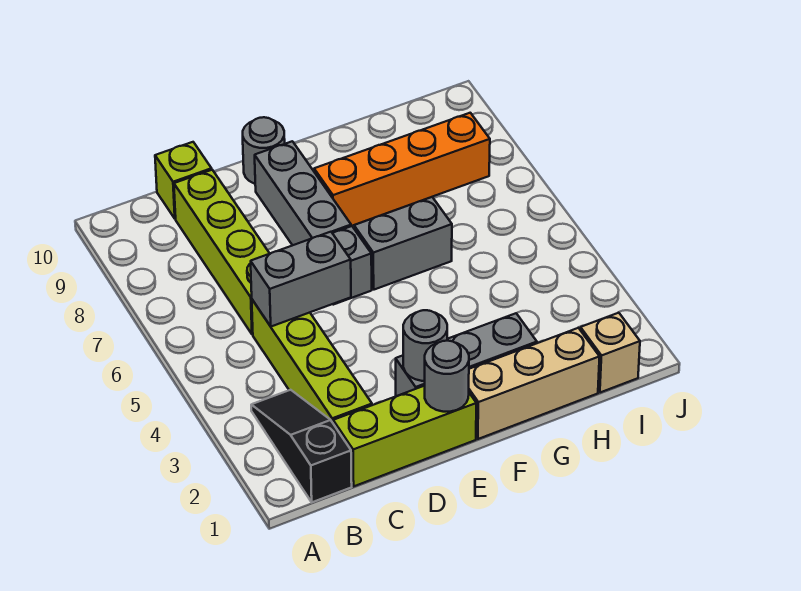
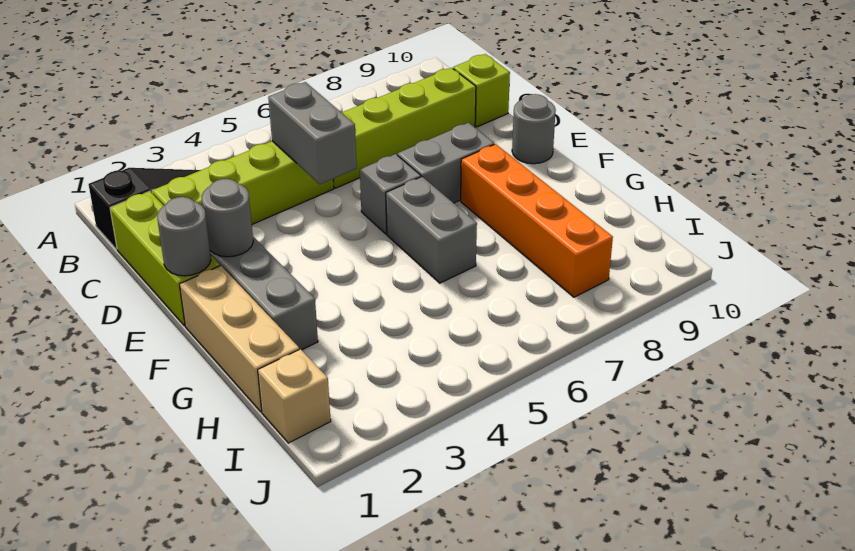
grey 1x3 brick [255,141,351,245] -> grey 1x2 brick [398,123,494,203]

